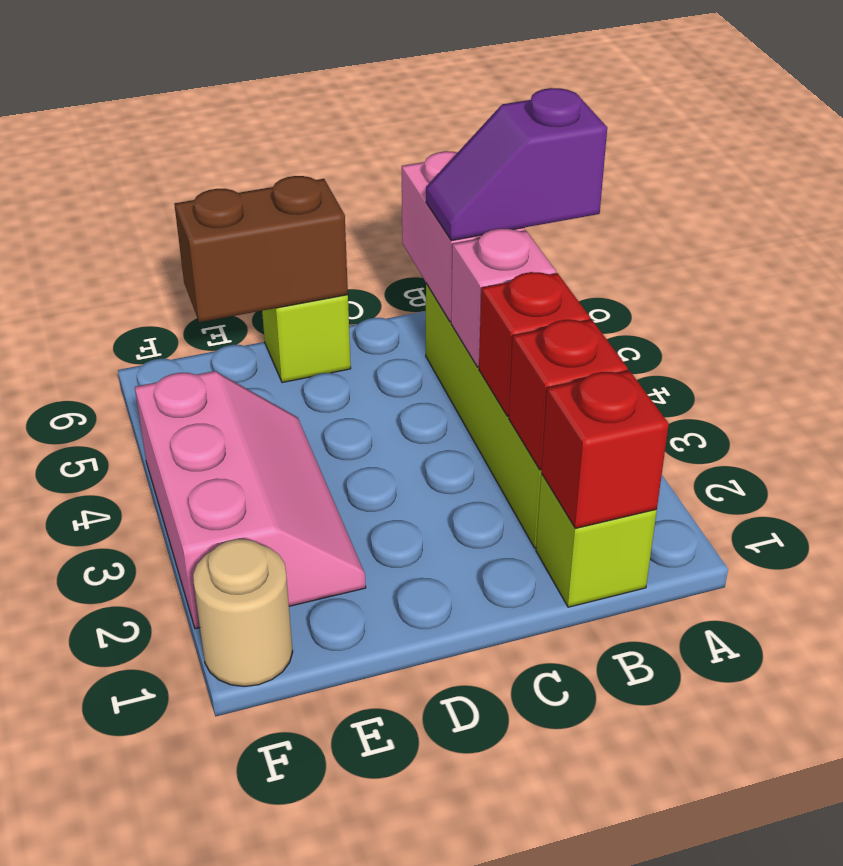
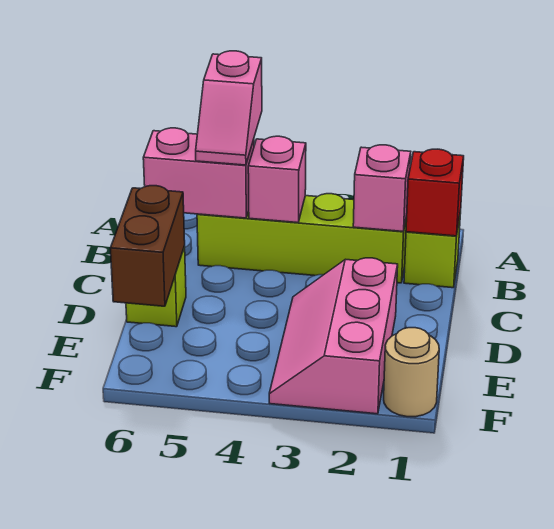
purple 1x2 slope [426,88,607,241] -> pink 1x2 slope [196,51,262,165]
red 1x1 brick [509,320,628,470] -> pink 1x1 brick [353,145,411,232]
red 1x1 brick [479,272,590,416] -> none
pink 2x3 slope [135,371,366,629] -> pink 2x3 slope turned to [269,258,398,414]

